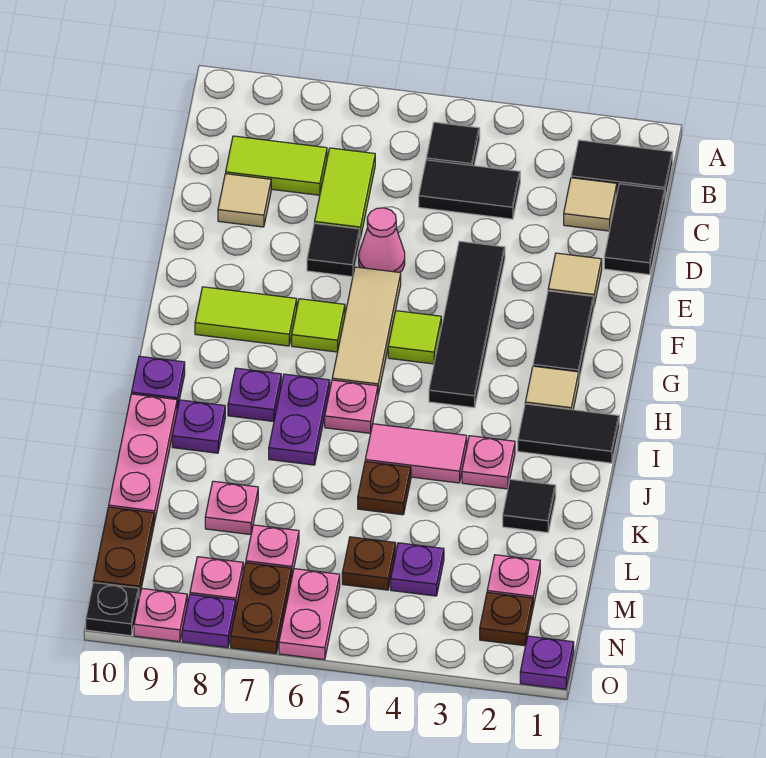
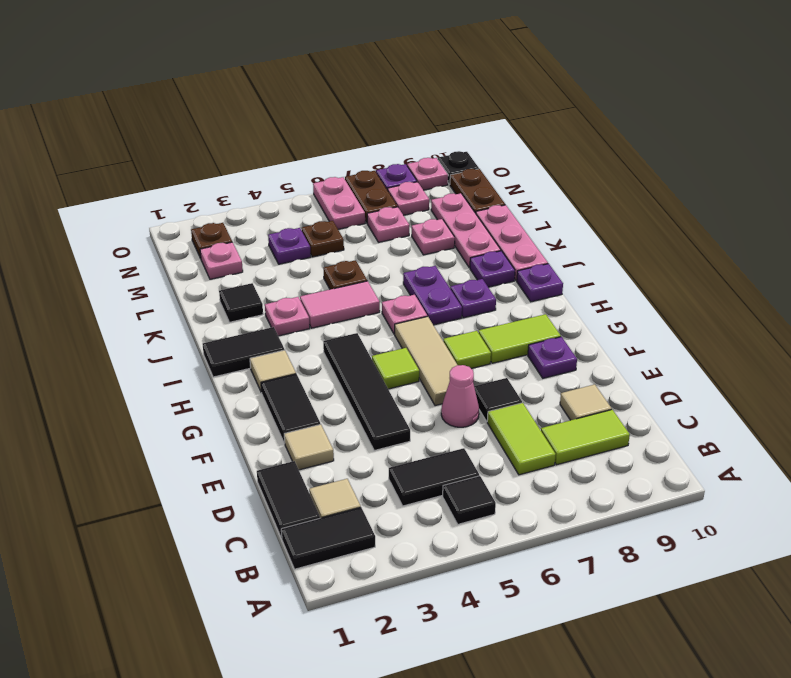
none -> pink 1x3 plate [431,193,501,268]
purple 1x1 plate [520,636,574,689] -> purple 1x1 plate moved to [528,337,577,378]

